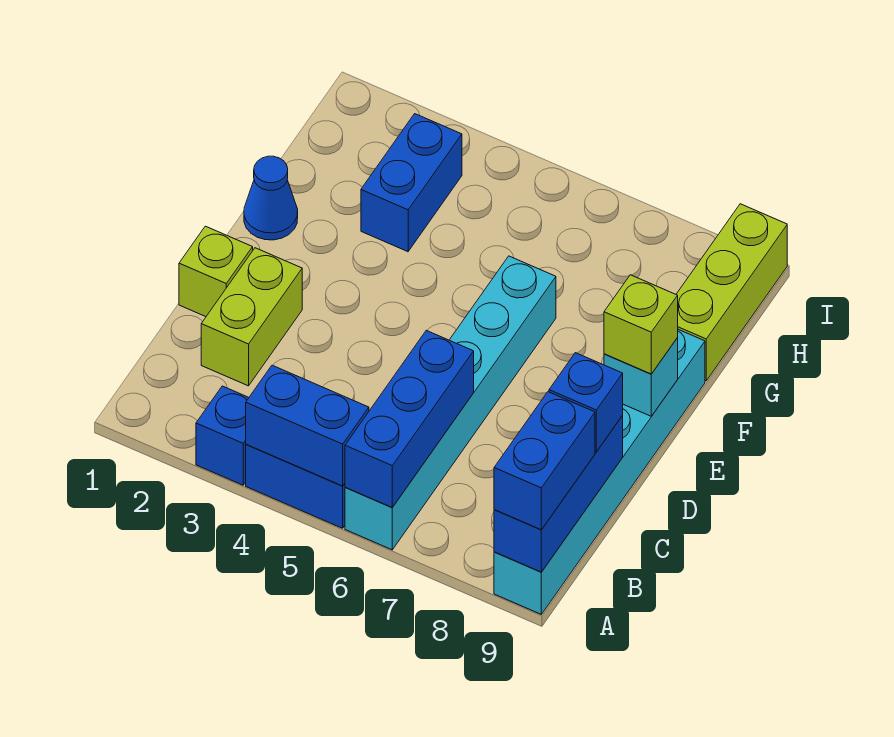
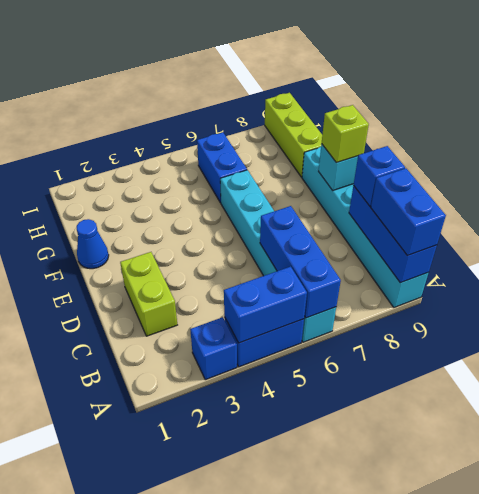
lime 1x1 brick [179,226,253,317] -> none
blue 1x2 brick [361,114,462,252] -> blue 1x2 brick moved to [197,132,247,203]

